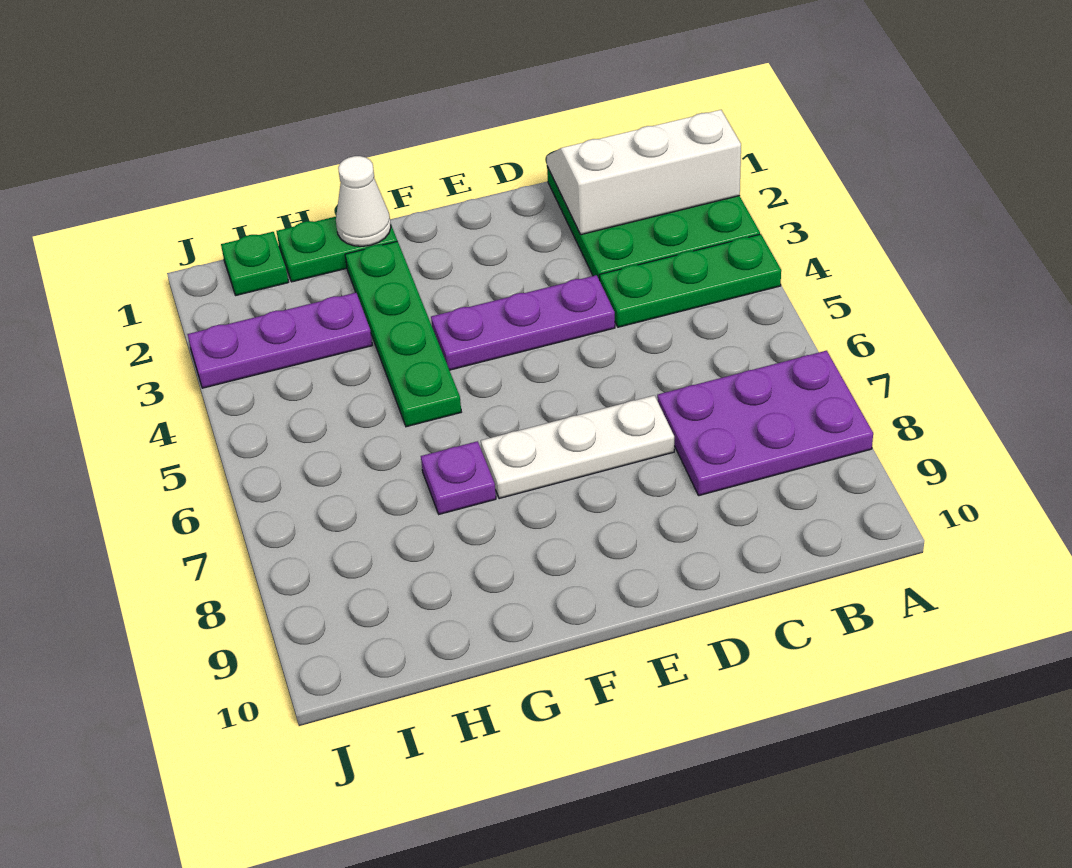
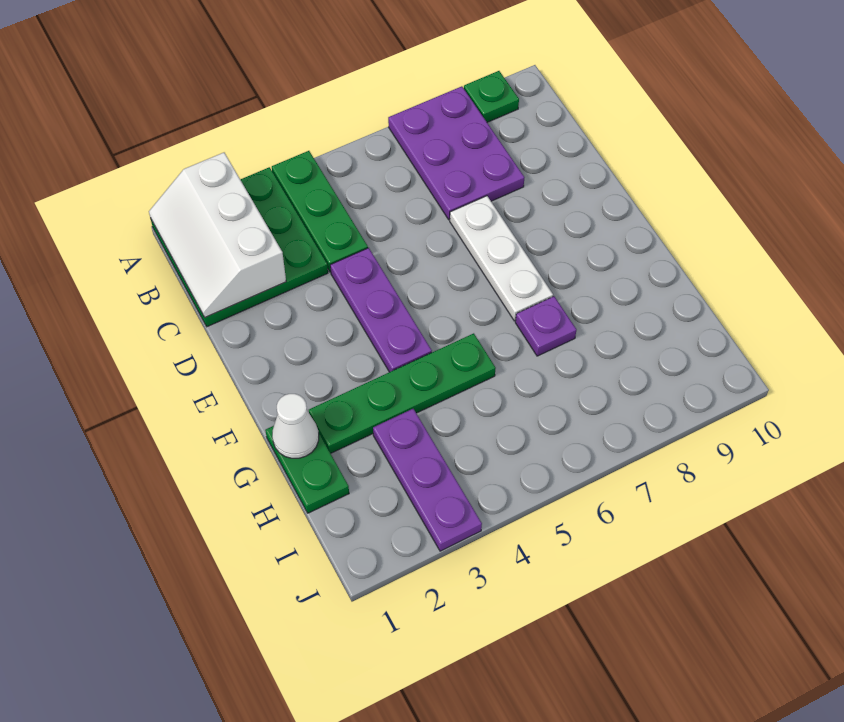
green 1x1 plate [221,232,288,295] -> green 1x1 plate moved to [464,71,519,122]

